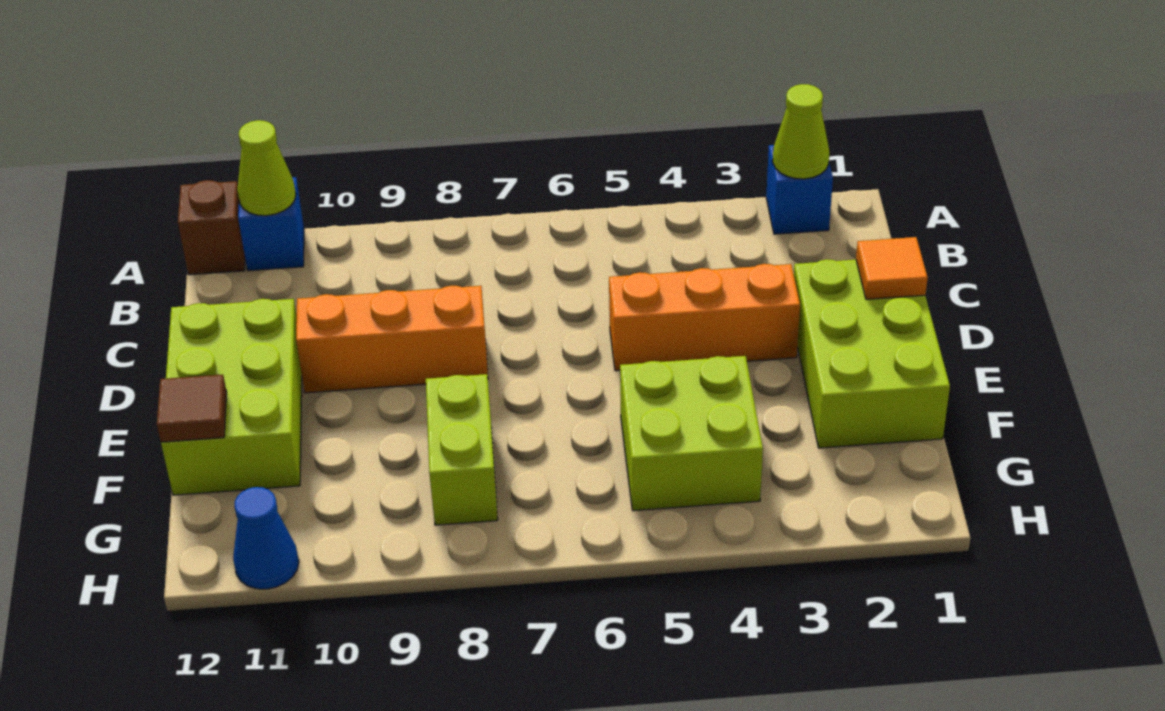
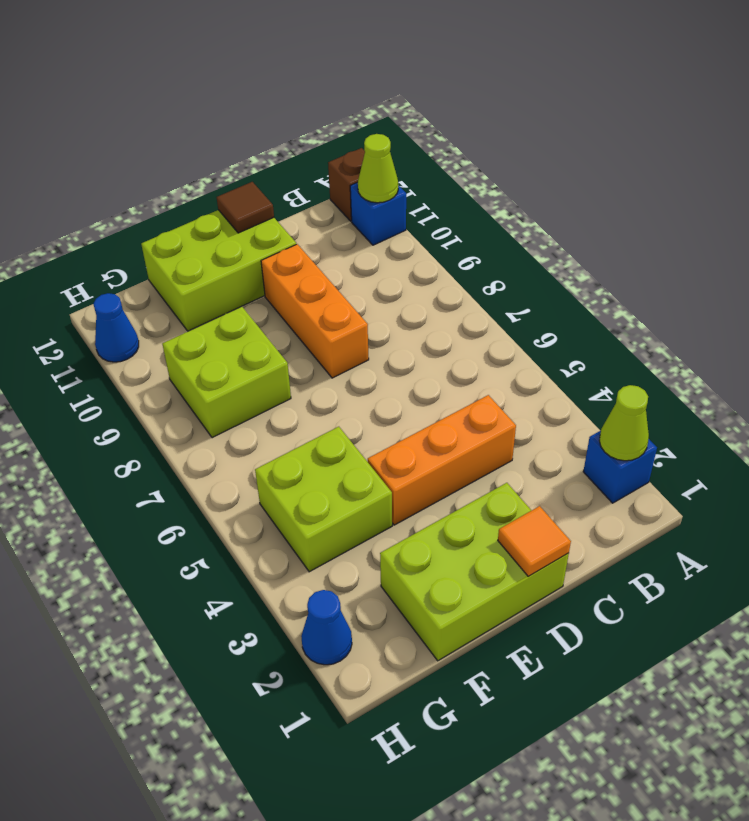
orange 1x3 brick [609,264,800,371] -> orange 1x3 brick turned to [368,395,516,525]
lime 1x2 brick [426,374,498,525] -> lime 2x2 brick [162,307,291,438]
brown 1x1 tile [157,375,227,442] -> brown 1x1 tile moved to [217,182,274,233]
none -> blue 1x1 cone [301,590,352,665]

